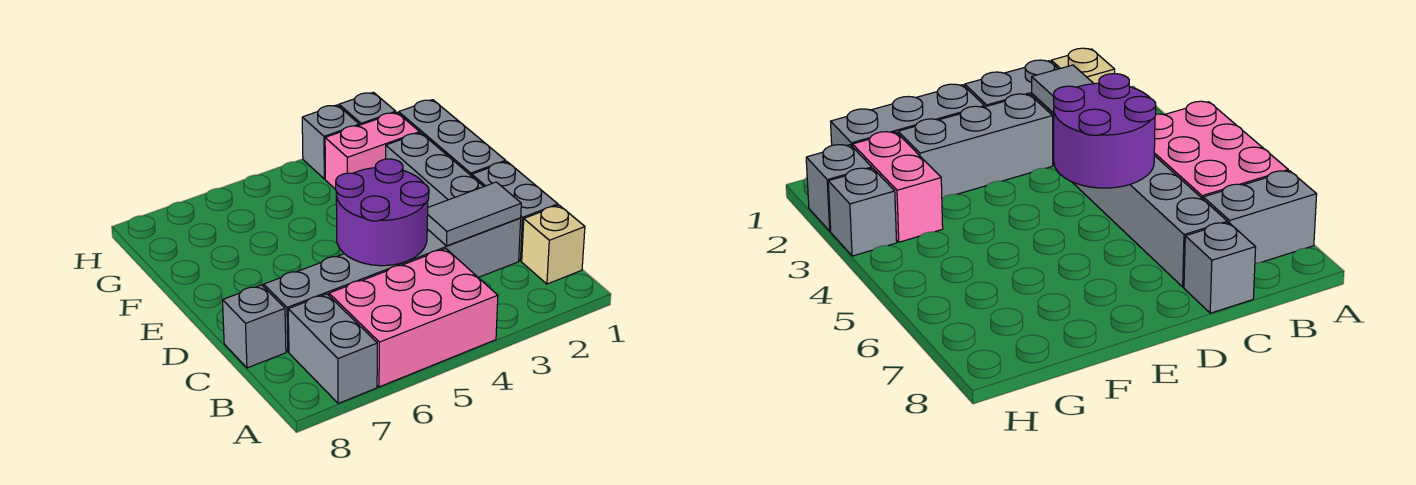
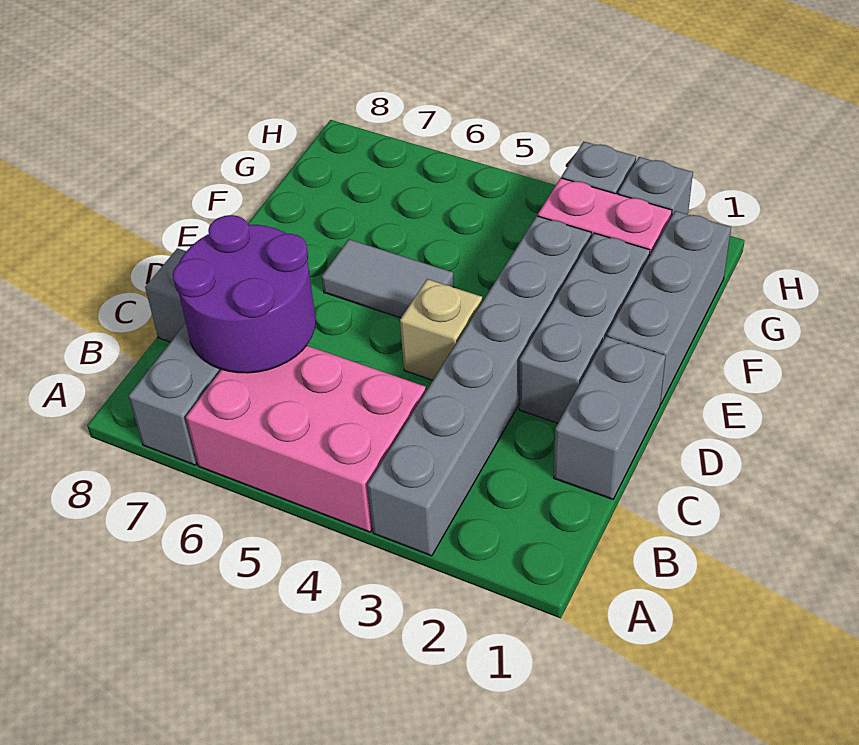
tan 1x1 brick [522,205,585,284] -> tan 1x1 brick moved to [400,279,482,380]
grey 1x6 brick [264,218,521,352] -> grey 1x6 brick turned to [367,216,591,556]
grey 1x2 tile [427,182,521,246] -> grey 1x2 tile moved to [322,239,454,318]
purple 2x2 round brick [336,159,429,266] -> purple 2x2 round brick moved to [173,215,316,373]

